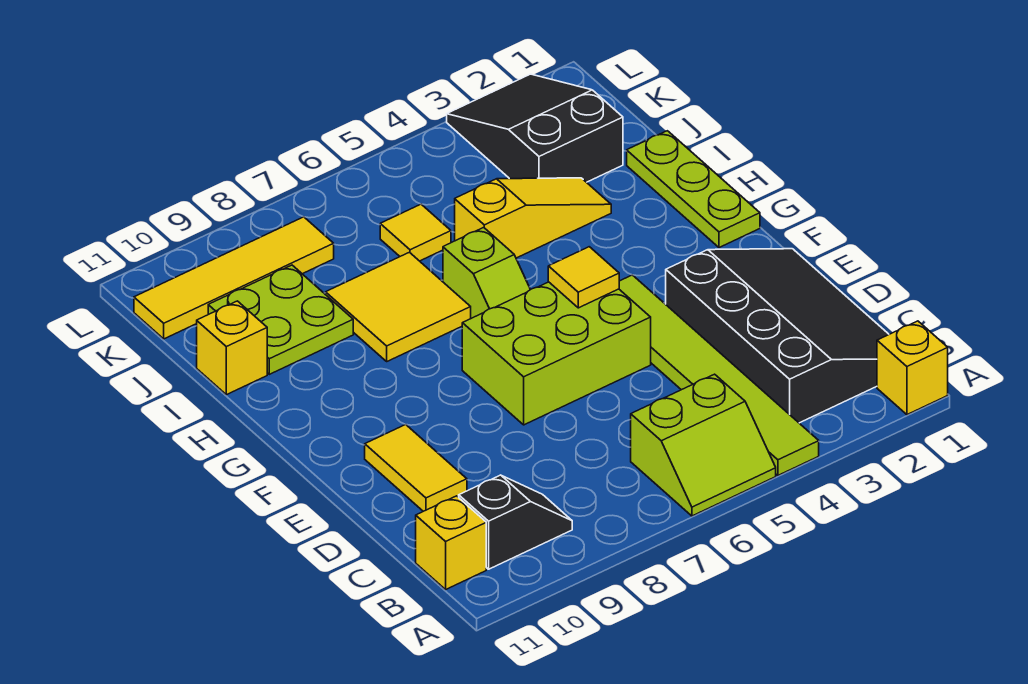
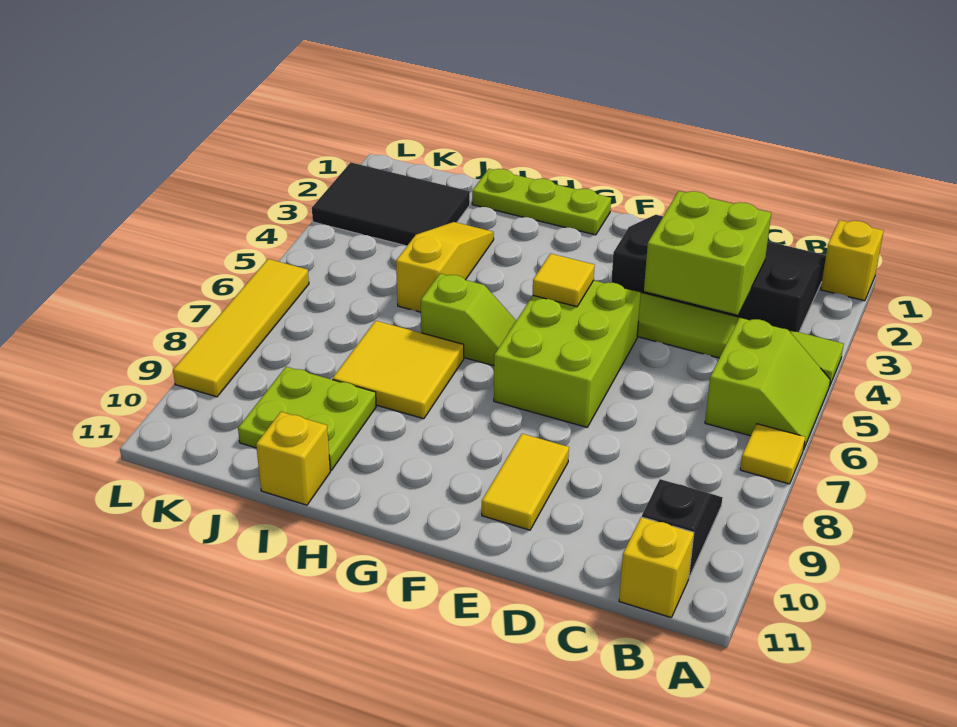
none -> lime 2x2 brick [644,191,771,315]
yellow 1x2 tile [365,425,467,511] -> yellow 1x2 tile turned to [482,434,569,530]
black 2x3 slope [447,74,623,182] -> black 2x3 tile [312,162,470,246]
yellow 1x1 tile [380,204,451,261] -> yellow 1x1 tile moved to [740,424,805,484]
yellow 1x4 tile [134,217,334,339] -> yellow 1x4 tile moved to [173,259,309,397]

